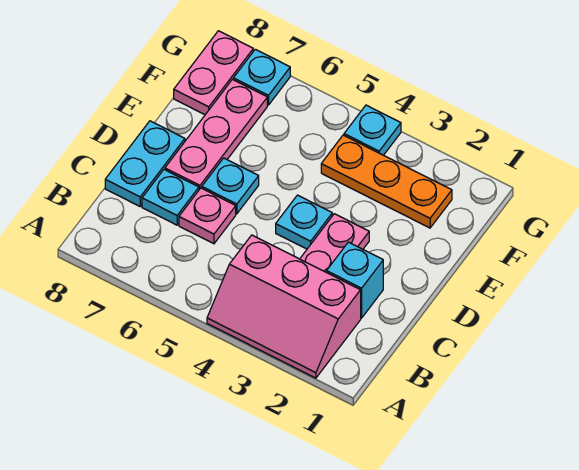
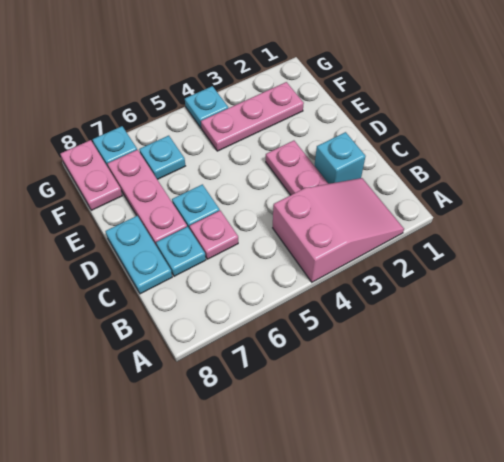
pink 2x3 slope [207,235,361,378] -> pink 2x3 slope turned to [273,178,404,282]
cyan 1x1 plate [276,195,332,249] -> cyan 1x1 plate moved to [139,136,185,179]
orange 1x3 plate [321,135,452,228] -> pink 1x3 plate [201,82,304,151]

